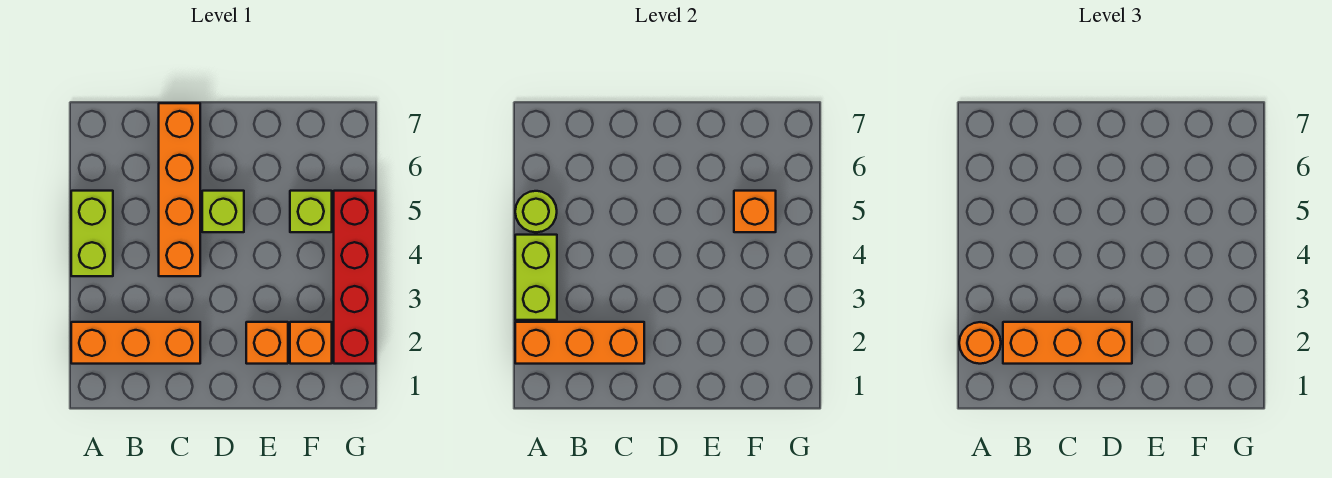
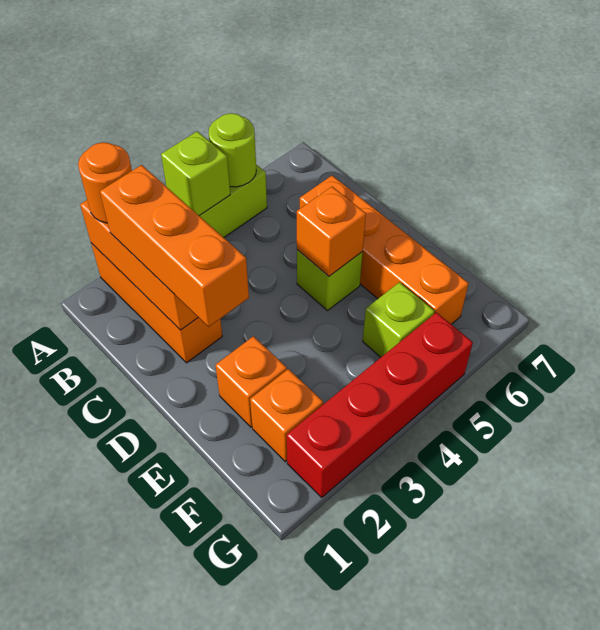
lime 1x2 brick [515,235,557,320] -> lime 1x1 brick [161,131,230,216]
orange 1x4 brick [159,103,200,276] -> orange 1x4 brick turned to [300,176,469,324]
orange 1x1 brick [734,191,776,232] -> orange 1x1 brick moved to [297,187,366,276]

